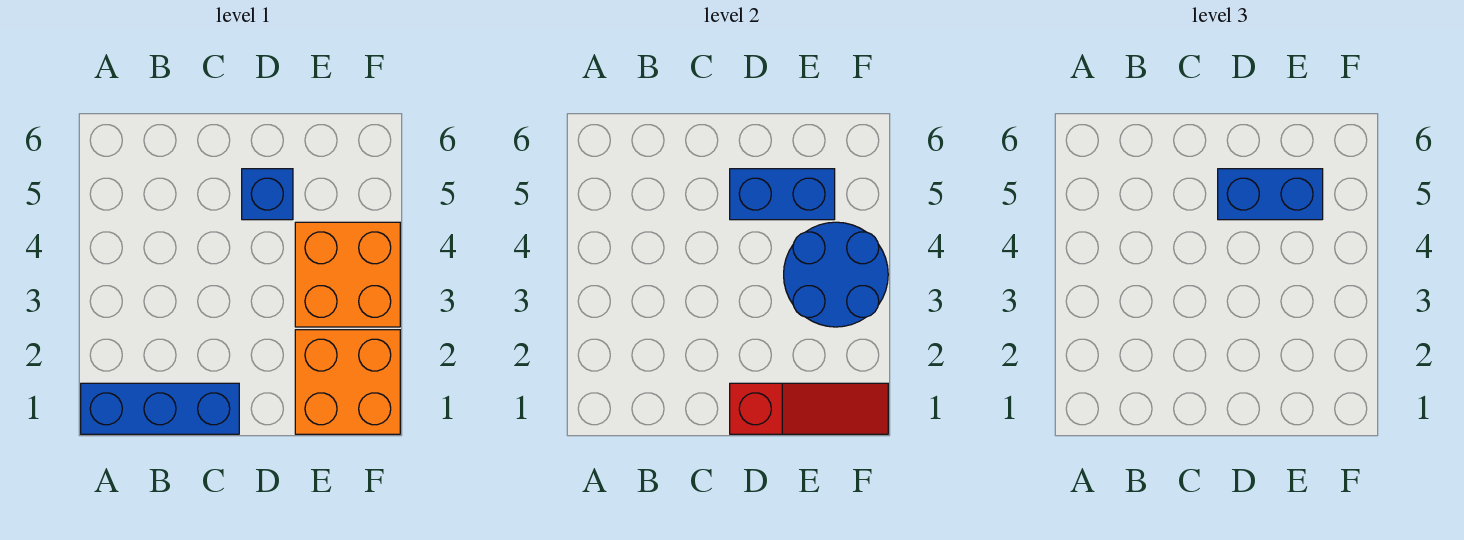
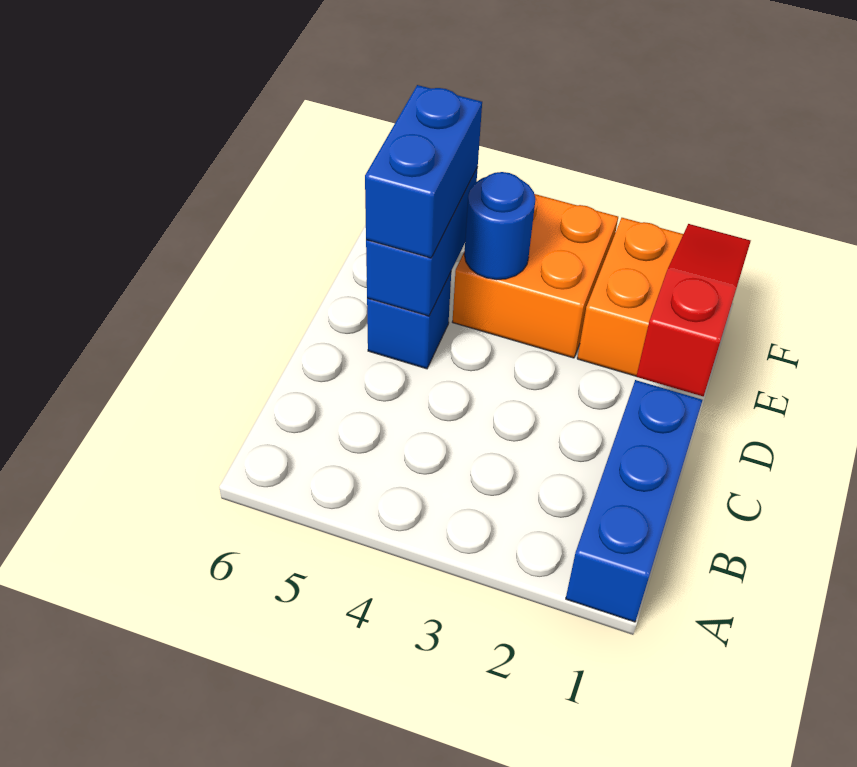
blue 2x2 round brick [784,222,888,327] -> blue 1x1 round brick [464,172,535,280]

